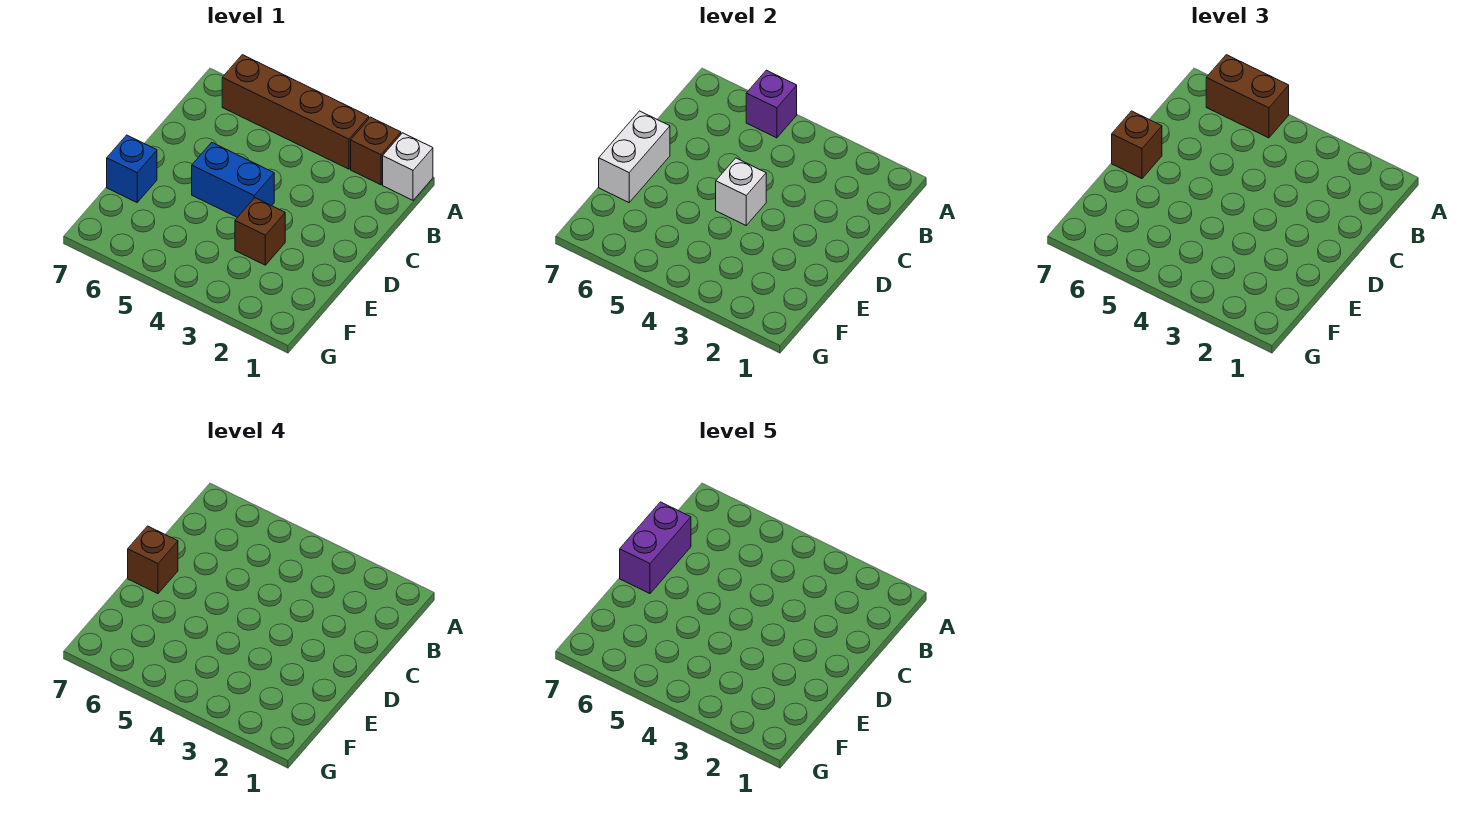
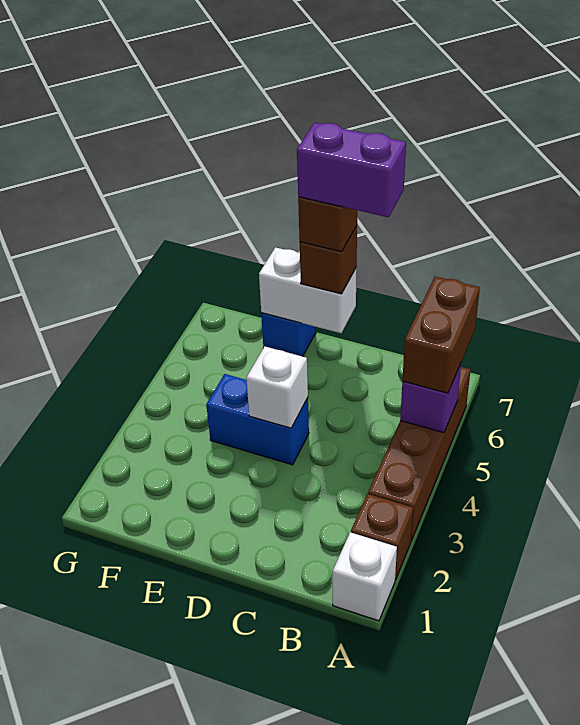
blue 1x2 brick [192,142,274,217] -> blue 1x2 brick turned to [206,374,309,465]
brown 1x1 brick [235,198,285,265] -> none

